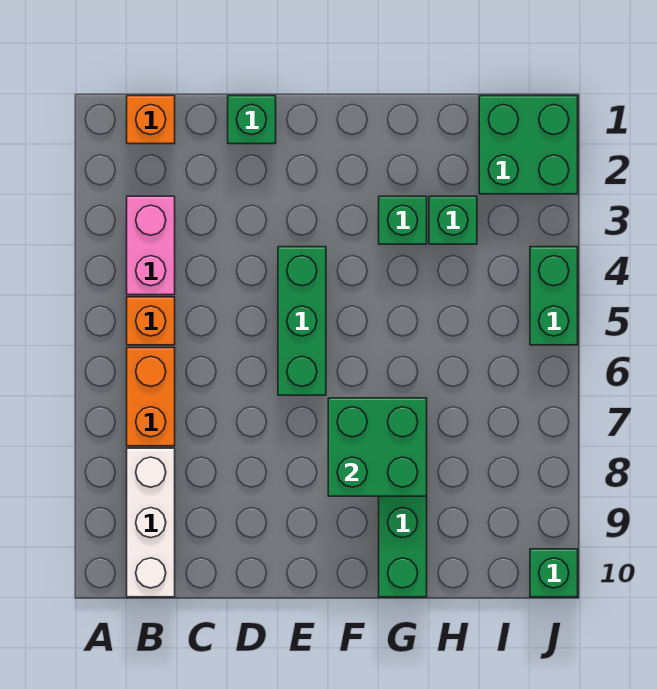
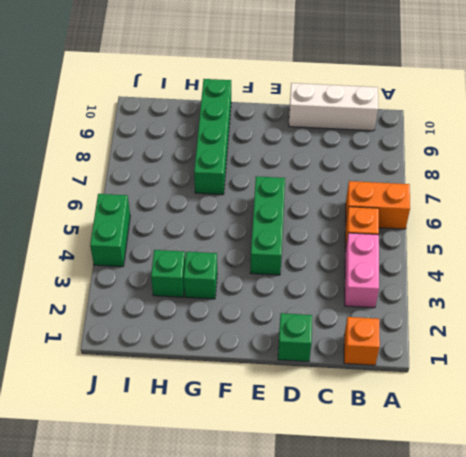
orange 1x2 brick [127,348,175,446] -> orange 1x2 brick turned to [346,181,410,229]
white 1x3 brick [127,448,175,597] -> white 1x3 brick turned to [289,83,378,131]
green 2x2 brick [328,398,427,496] -> none
green 2x2 brick [479,96,578,194] -> none
green 1x1 brick [530,549,578,597] -> none

